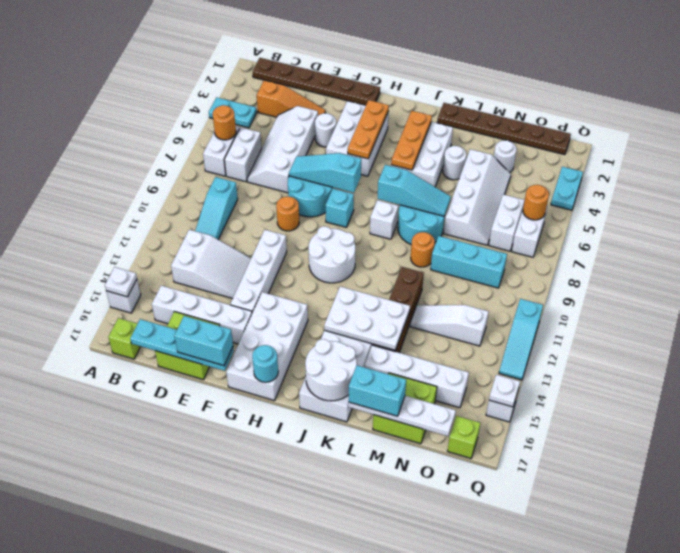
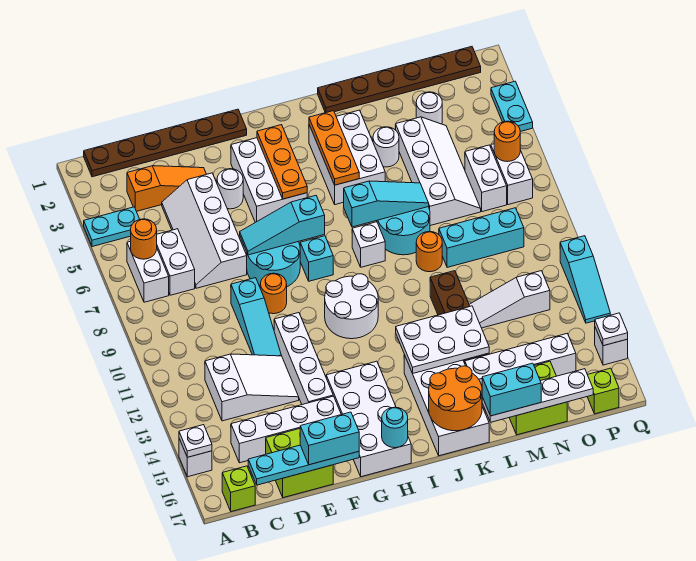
cyan 1x3 slope [195,177,238,239] -> cyan 1x3 slope moved to [231,278,281,356]
white 2x2 round brick [305,339,357,401] -> orange 2x2 round brick [429,366,482,431]

